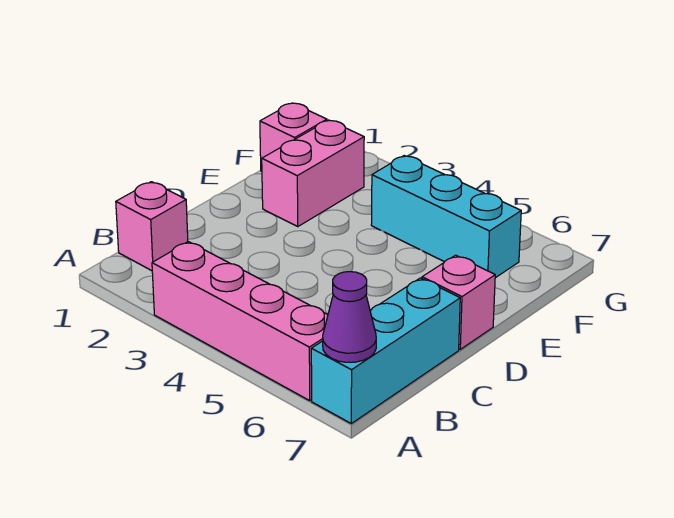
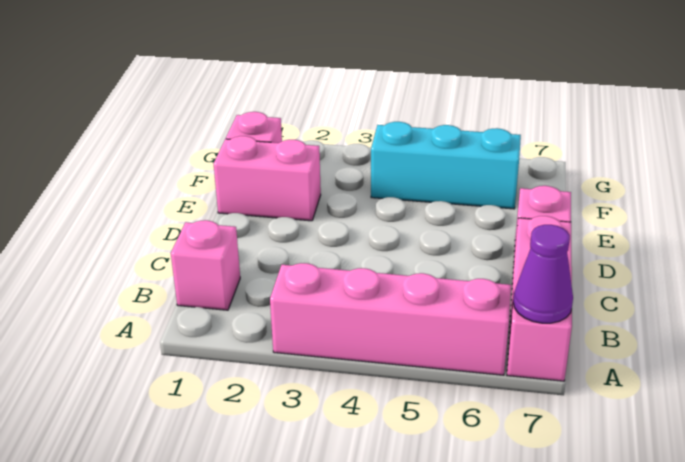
cyan 1x3 brick [311,278,460,423] -> pink 1x3 brick [507,216,572,381]
pink 1x2 brick [262,120,364,226] -> pink 1x2 brick turned to [214,136,321,221]

